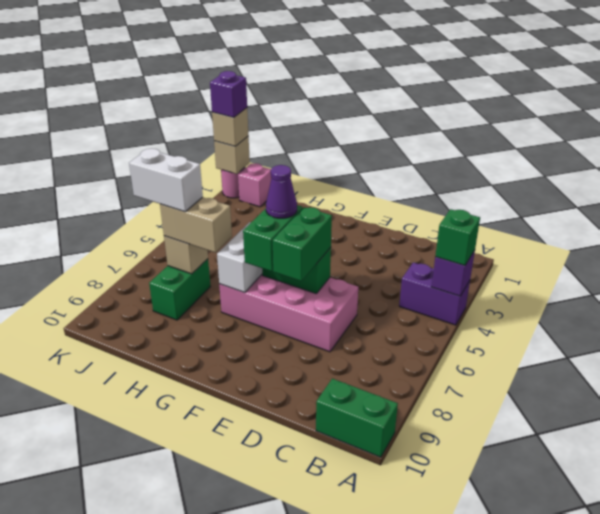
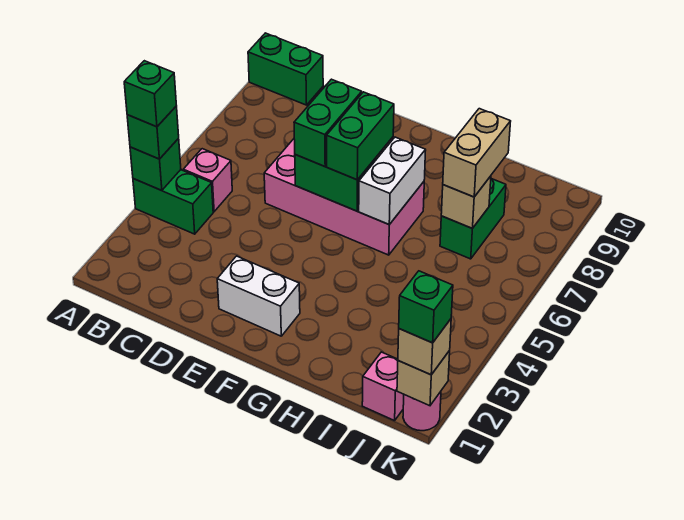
purple 1x2 brick [399,263,470,325] -> green 1x2 brick [133,170,213,234]
purple 1x1 brick [432,250,475,296] -> green 1x1 brick [130,139,181,191]
none -> green 1x1 brick [124,61,176,127]
none -> pink 1x1 brick [183,149,232,212]
purple 1x1 cone [266,165,297,218] -> none
tan 1x2 brick [160,197,232,253] -> tan 1x2 brick turned to [443,109,511,197]
white 1x2 brick [129,148,203,212] -> white 1x2 brick moved to [217,256,300,336]
purple 1x1 brick [210,71,247,118] -> green 1x1 brick [399,271,453,343]

